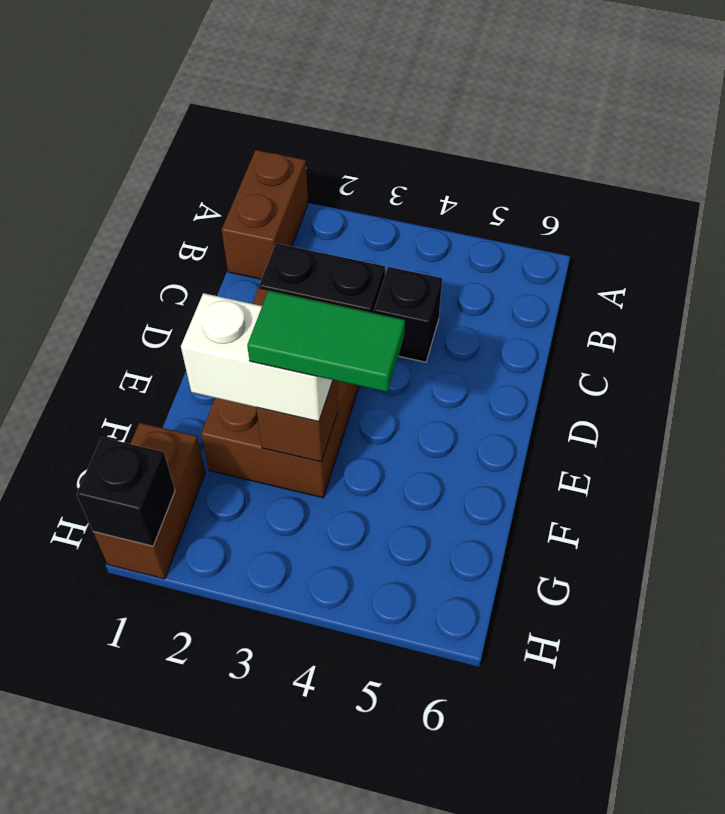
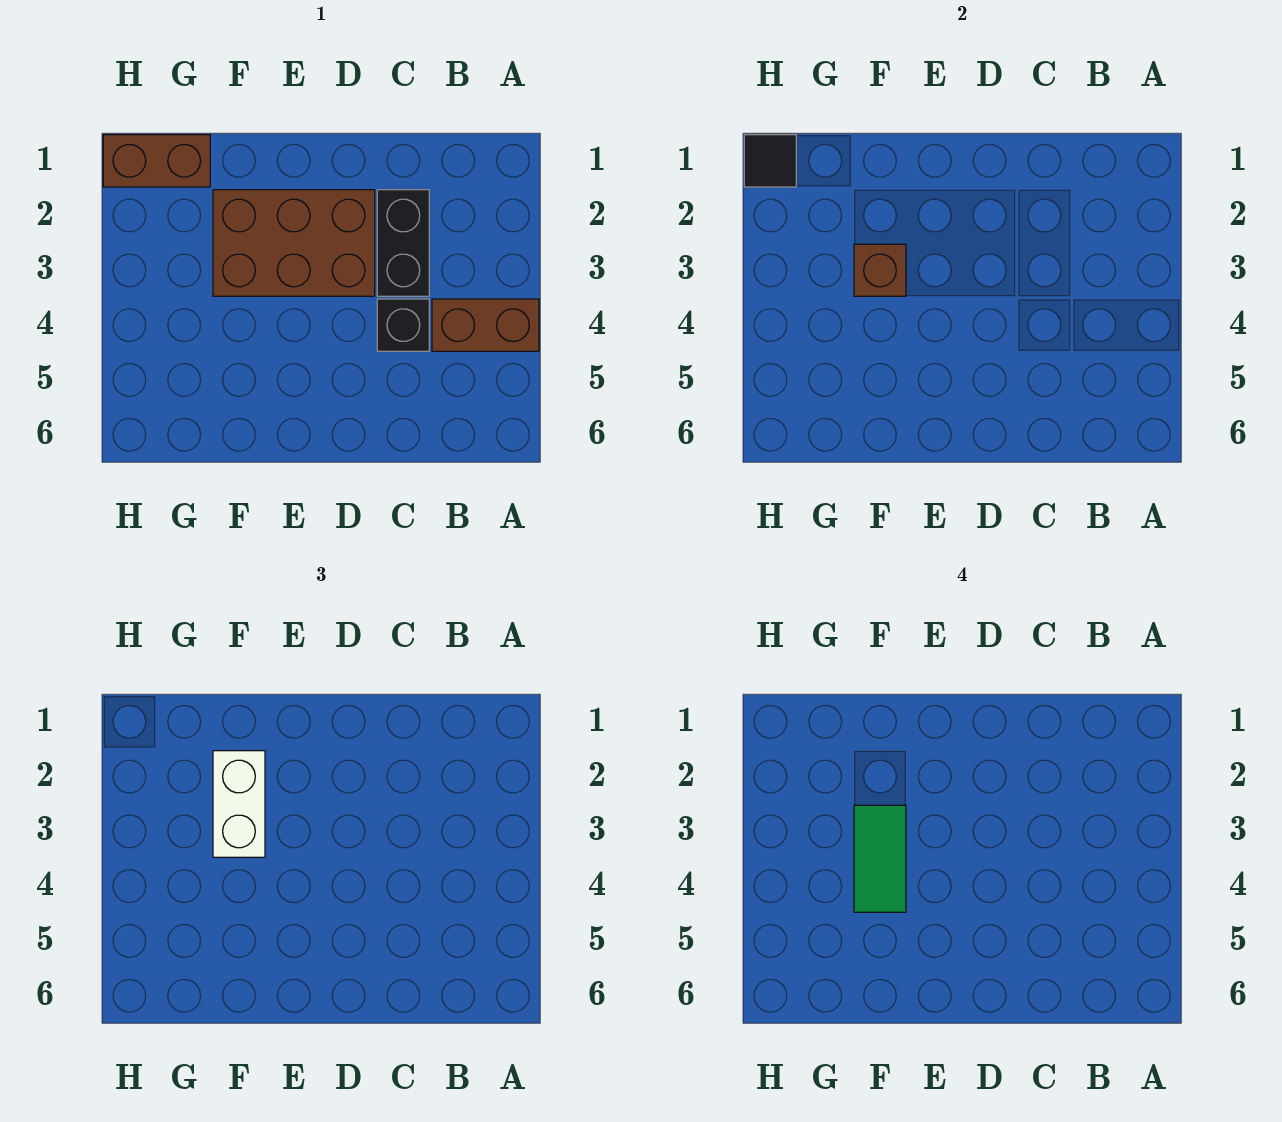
brown 1x2 brick [222,150,308,279] -> brown 1x2 brick moved to [432,299,539,351]
black 1x1 brick [76,437,175,546] -> black 1x1 tile [744,135,796,187]

